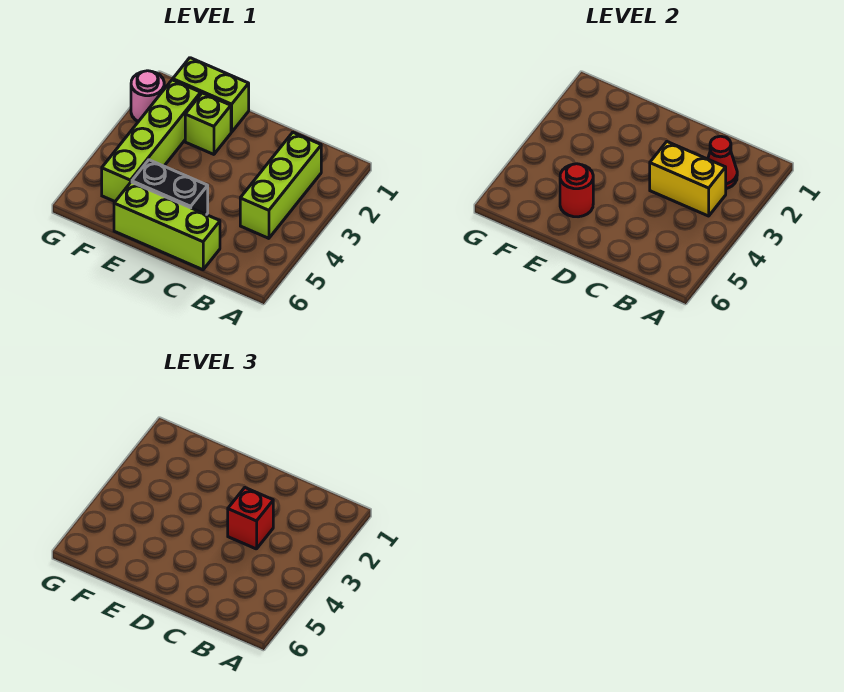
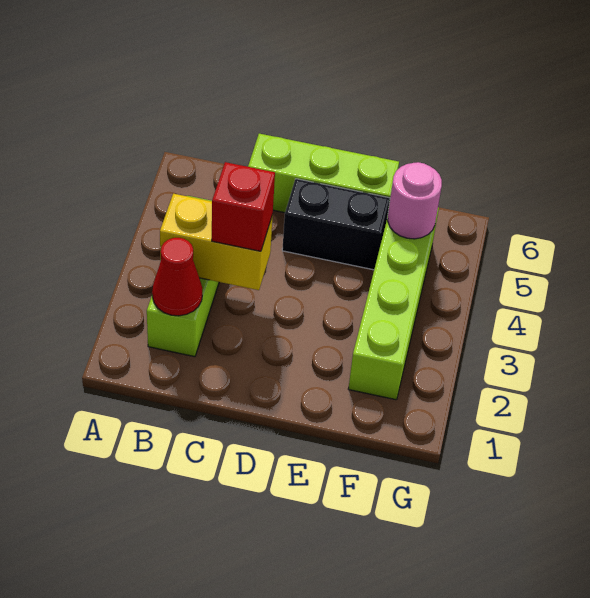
lime 1x2 brick [173,58,249,132] -> none
lime 1x1 brick [185,93,231,154] -> none
red 1x1 round brick [560,164,593,217] -> none
pink 1x1 round brick [131,71,164,122] -> pink 1x1 round brick moved to [388,162,442,239]

